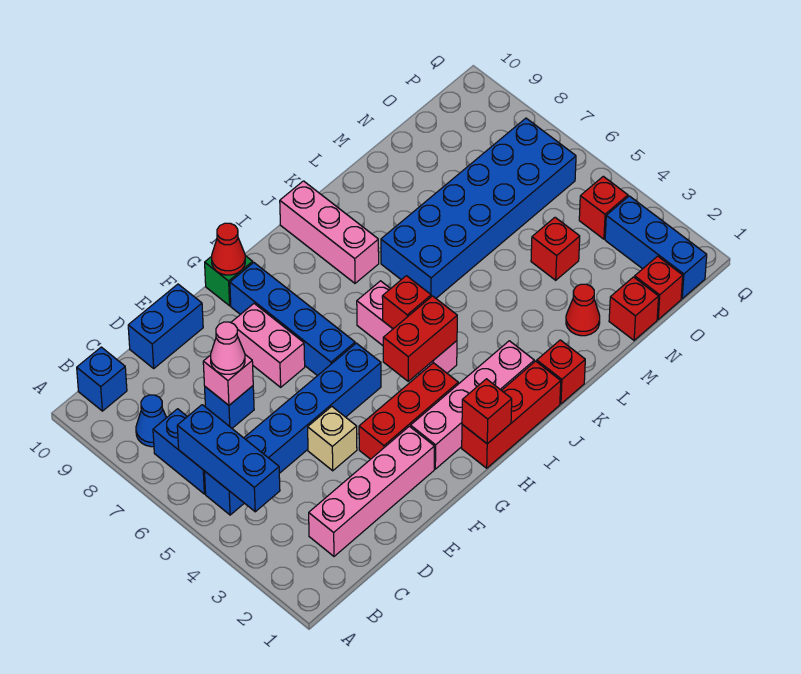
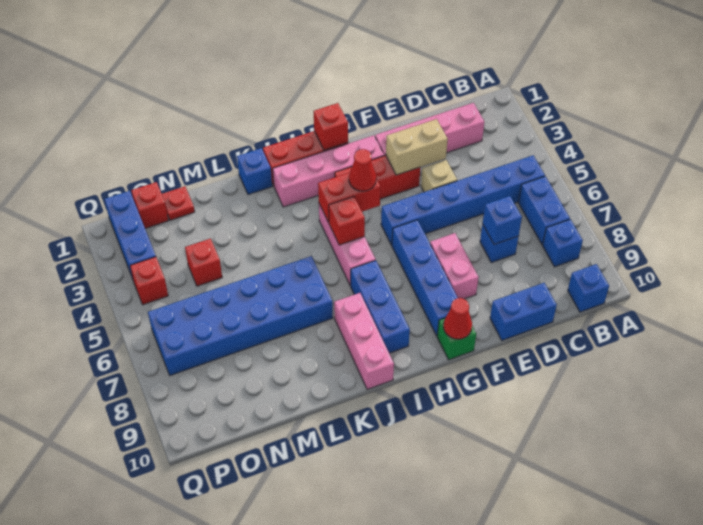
blue 1x3 brick [177,405,280,512] -> blue 1x3 brick moved to [351,260,410,353]
blue 1x1 cone [136,395,167,447] -> blue 1x1 brick [543,219,583,267]
pink 1x1 brick [203,355,253,405] -> blue 1x1 brick [483,196,522,244]
pink 1x1 cone [211,322,245,374] -> none
none -> tan 1x2 brick [386,119,448,175]
red 1x1 brick [537,340,585,404] -> blue 1x1 brick [237,148,272,195]
red 1x1 cone [566,284,600,336] -> red 1x1 cone moved to [349,149,376,191]
red 1x1 brick [609,277,659,340] -> red 1x1 plate [162,186,195,220]

